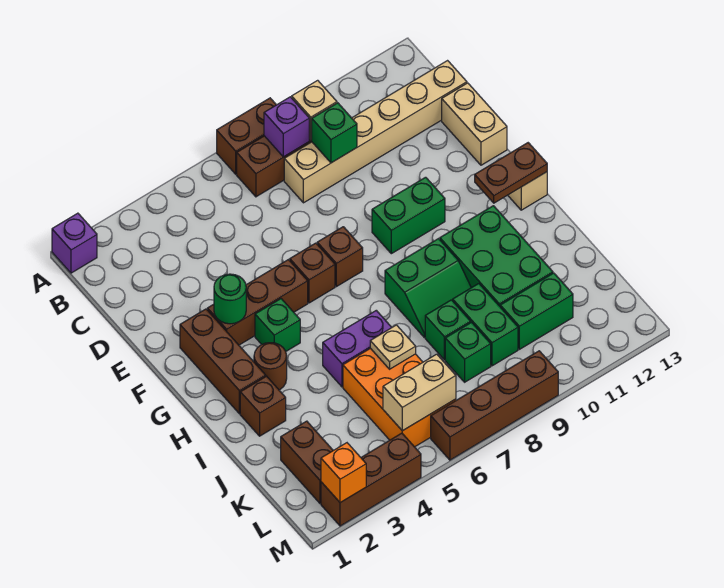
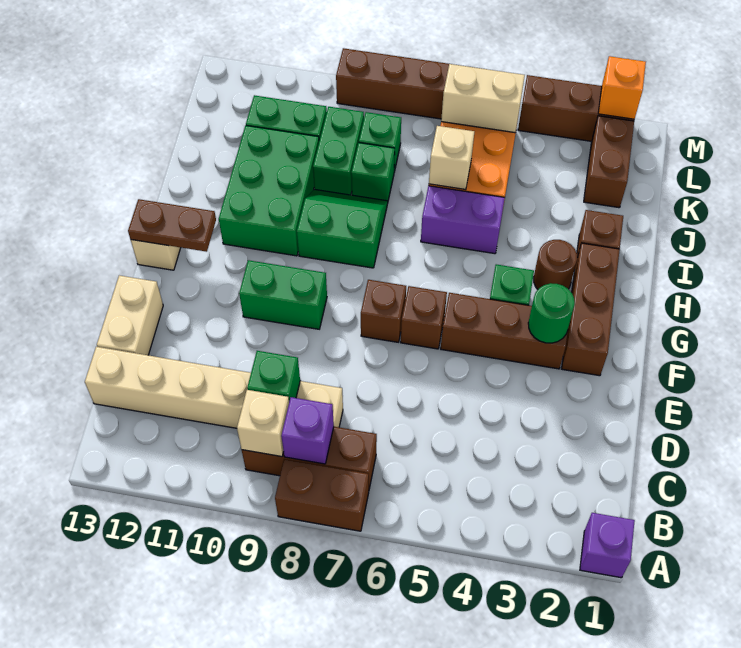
tan 1x1 plate [370,325,416,369] -> tan 1x1 brick [429,126,474,190]

